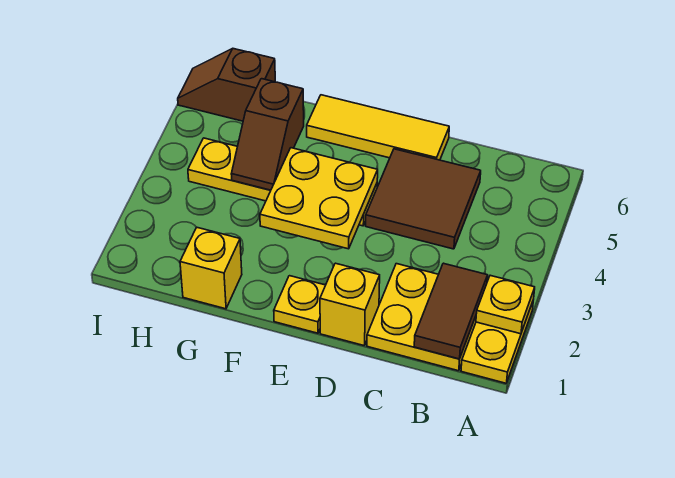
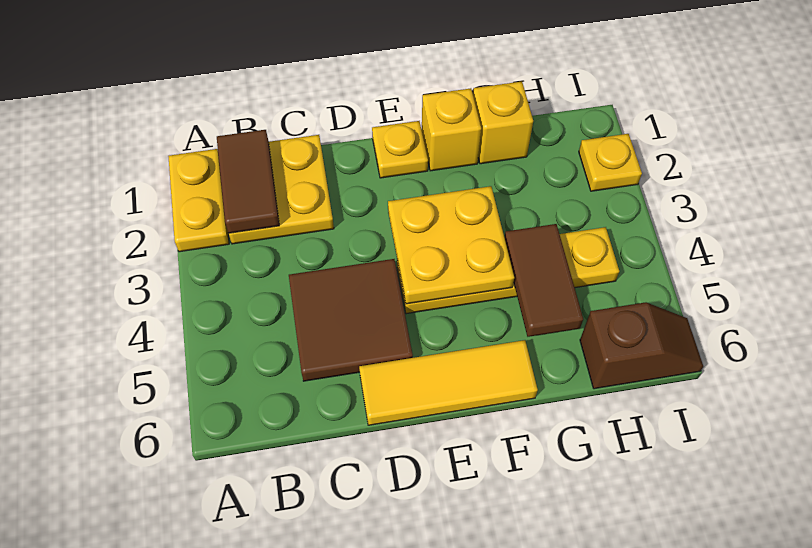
yellow 1x1 plate [476,275,535,334] -> yellow 1x1 plate moved to [579,134,642,191]
yellow 1x1 brick [320,263,380,346] -> yellow 1x1 brick moved to [422,88,481,171]
brown 1x2 slope [231,79,304,190] -> brown 1x2 tile [504,224,583,337]

